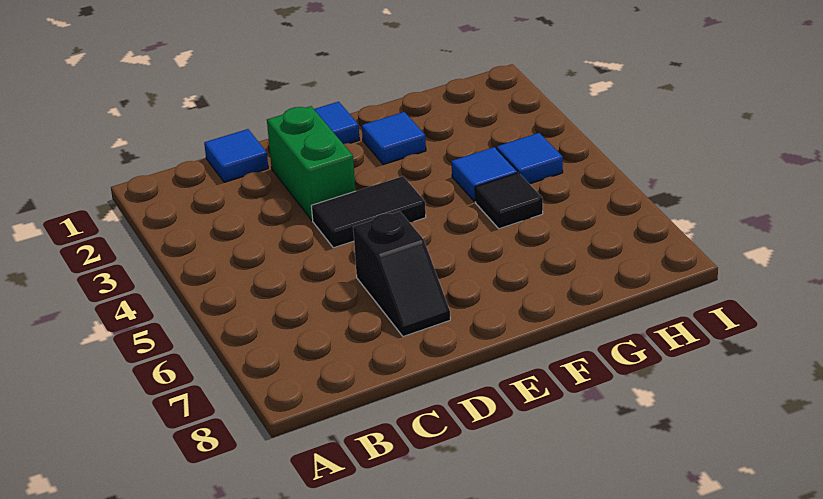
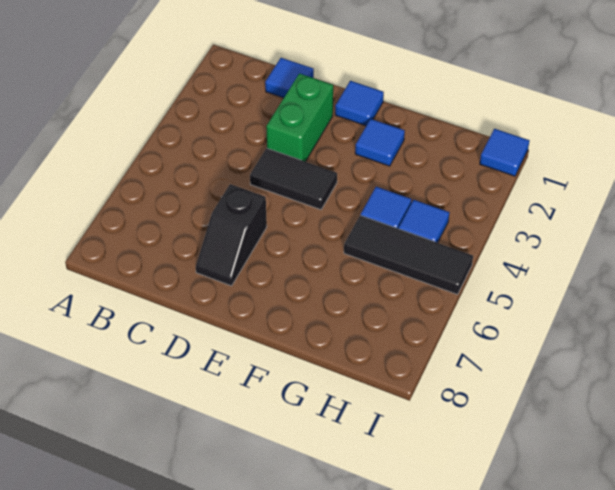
black 1x1 tile [475,173,543,229] -> black 1x3 tile [344,215,473,294]
none -> blue 1x1 tile [480,129,530,176]

